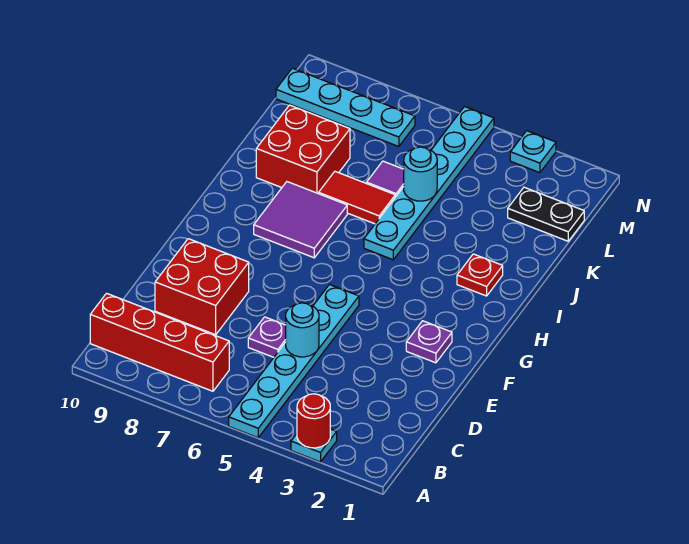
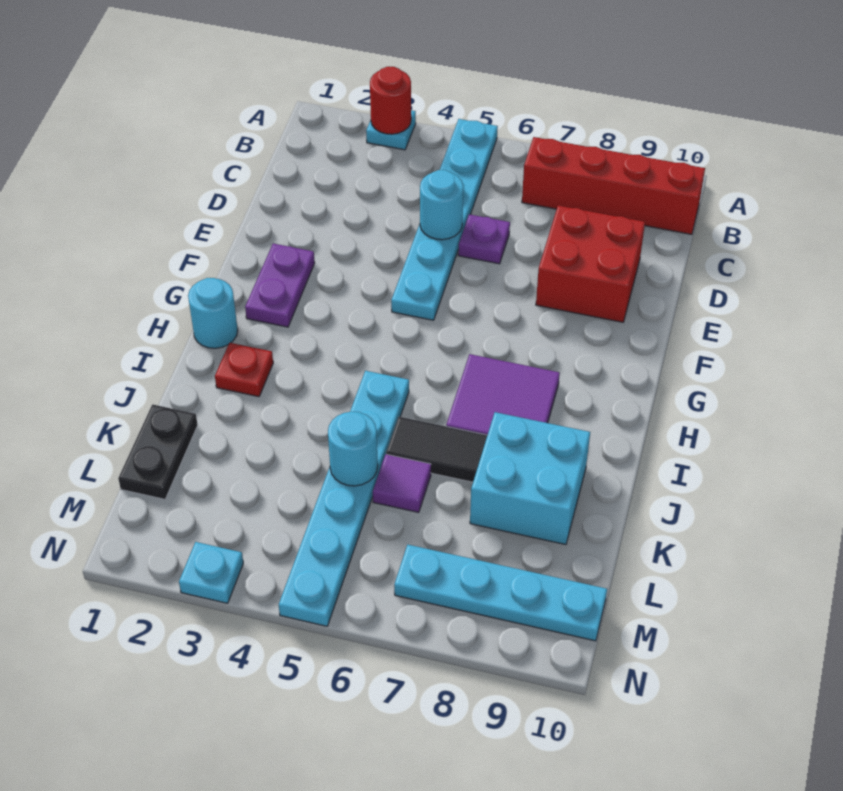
purple 1x1 plate [406,321,452,363] -> purple 1x2 plate [245,244,315,327]
none -> cyan 1x1 round brick [188,278,238,348]
red 1x2 tile [319,172,395,224] -> black 1x2 tile [386,417,487,482]
red 2x2 brick [256,105,350,194] -> cyan 2x2 brick [470,412,590,545]
black 1x2 plate [508,187,584,241] -> black 1x2 plate turned to [118,404,198,499]

